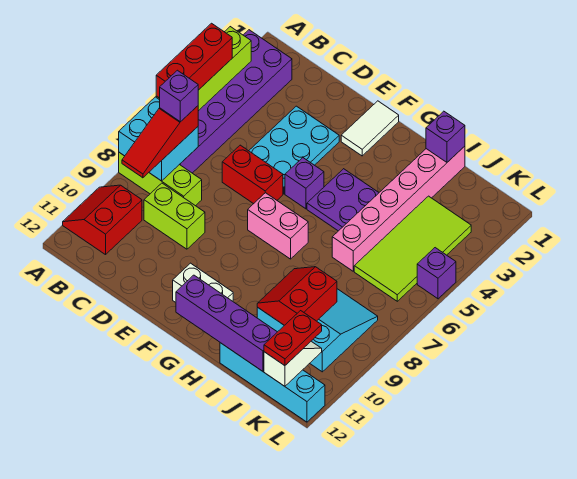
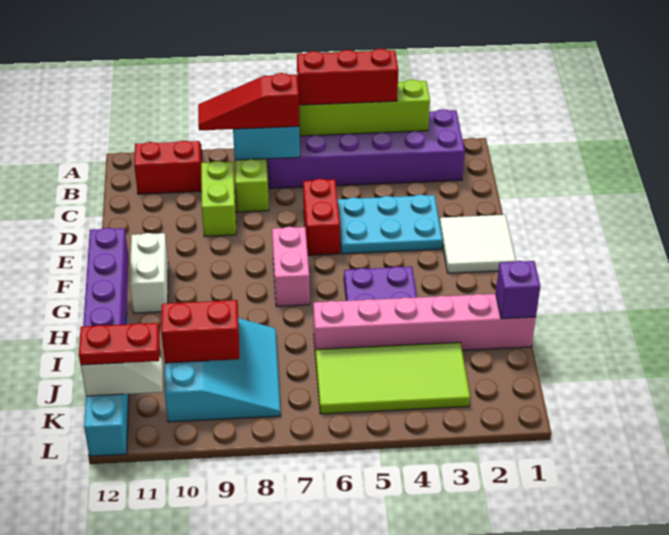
purple 1x1 brick [160,70,198,122] -> none
white 1x2 tile [341,101,399,156] -> white 2x2 tile [440,215,516,273]
purple 1x1 brick [285,158,324,209] -> none
purple 1x1 brick [417,248,456,299] -> none

